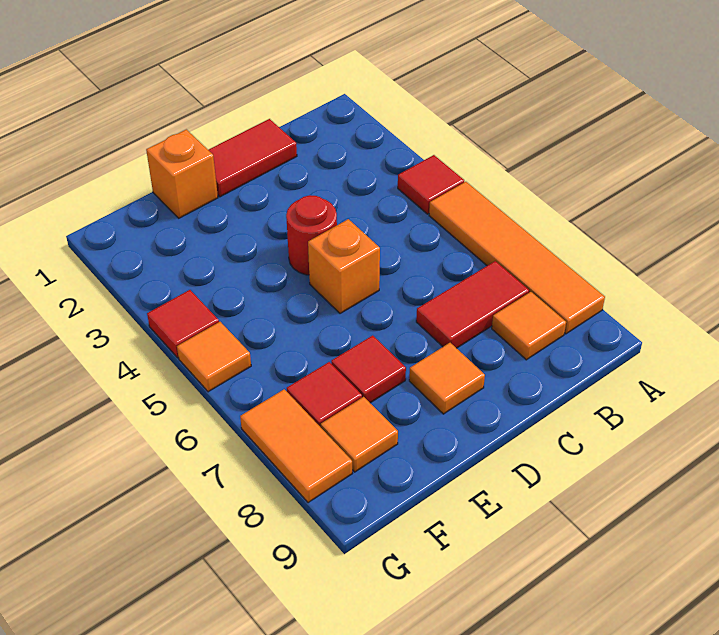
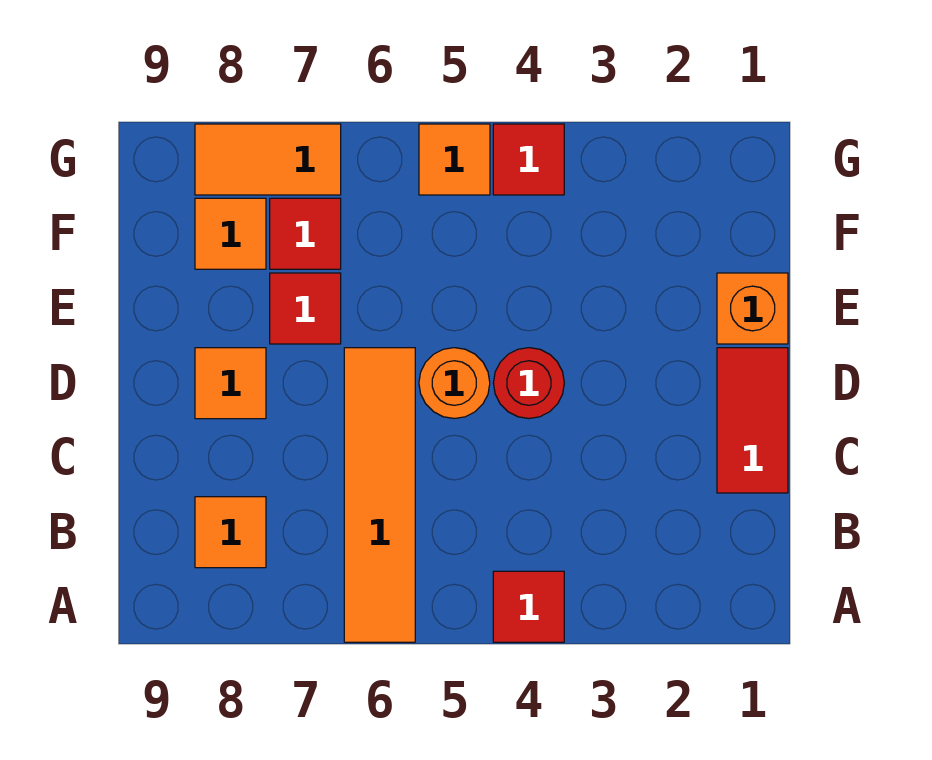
orange 1x4 tile [429,182,605,334] -> orange 1x4 tile turned to [344,348,415,642]
red 1x2 tile [416,261,529,348] -> none
orange 1x1 brick [308,219,380,314] -> orange 1x1 round brick [419,348,490,419]

